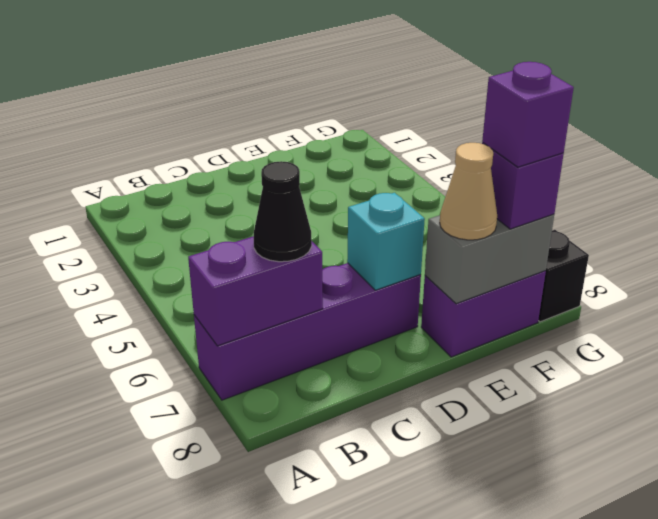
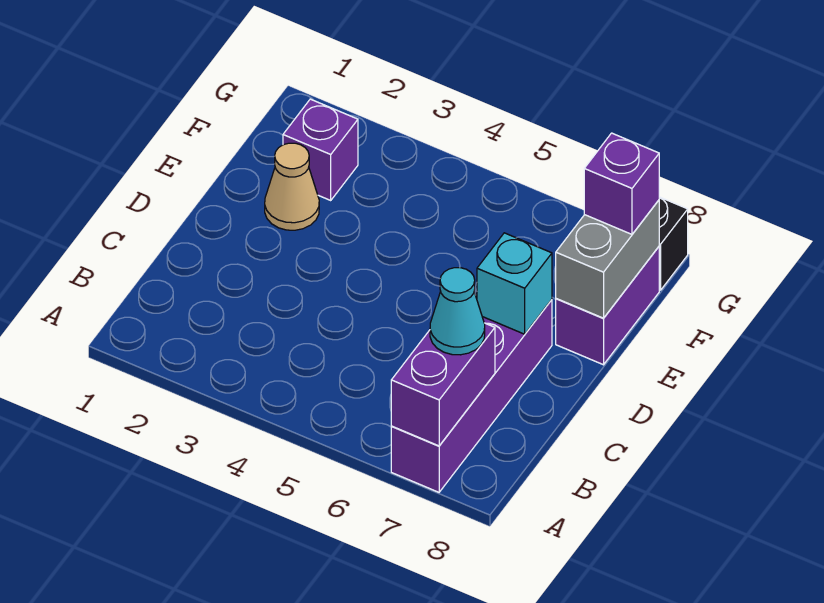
black 1x1 cone [254,161,312,262] -> cyan 1x1 cone [430,268,485,355]
tan 1x1 cone [440,143,497,240] -> tan 1x1 cone moved to [265,143,319,230]
purple 1x1 brick [482,62,574,167] -> purple 1x1 brick moved to [283,99,358,200]

